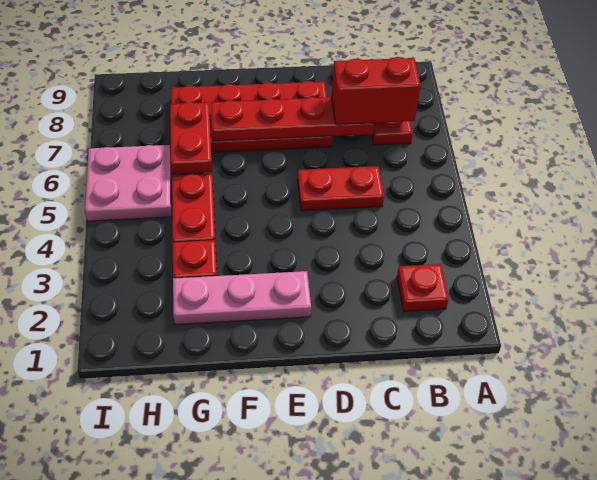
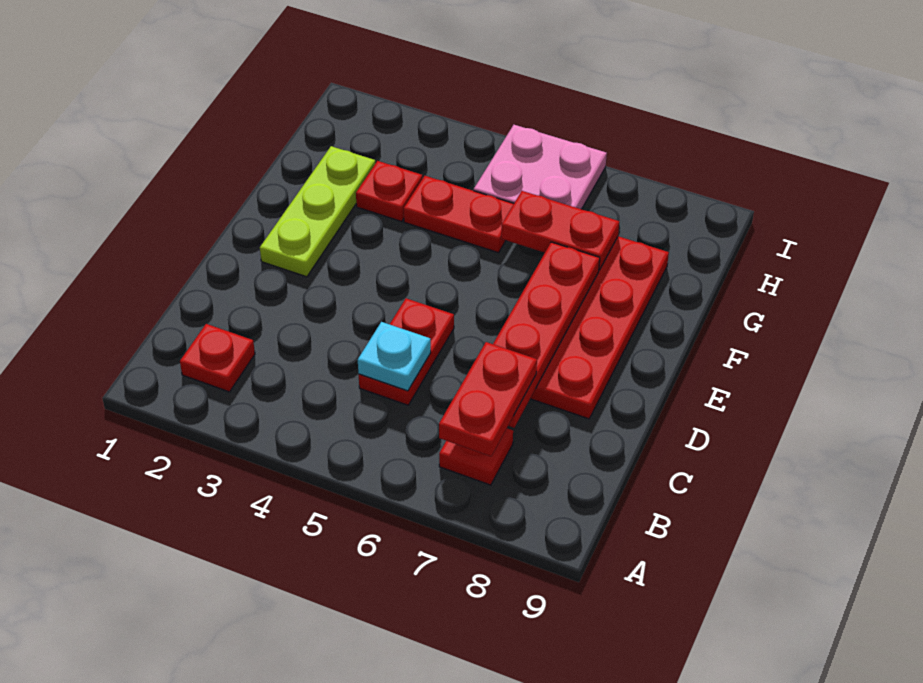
red 1x2 brick [331,57,421,124] -> red 1x2 plate [439,342,537,456]
none -> cyan 1x1 plate [358,322,431,391]
pink 1x3 plate [173,271,311,325] -> lime 1x3 plate [260,146,375,277]

